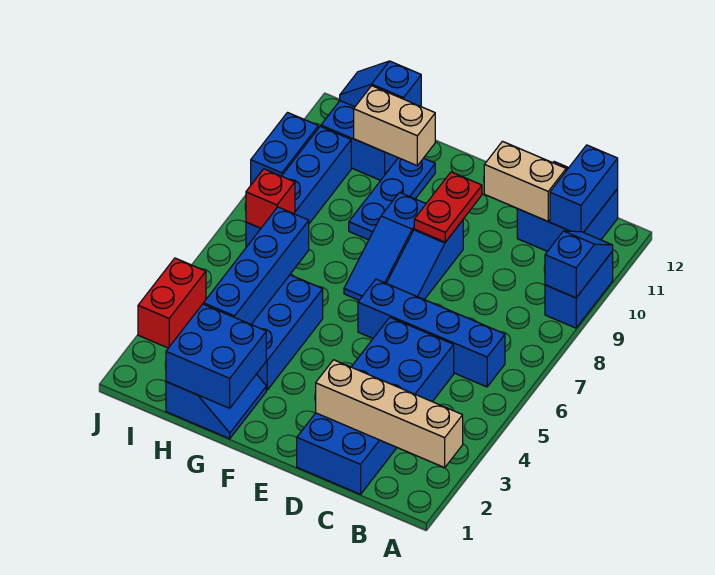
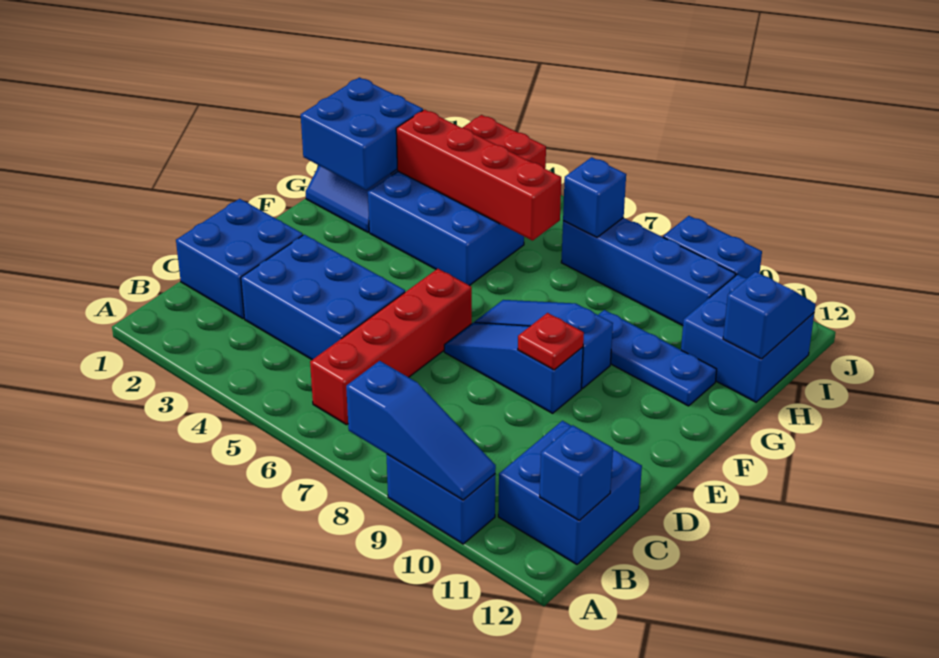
tan 1x4 brick [316,360,463,468] -> none
blue 1x2 slope [545,231,613,298] -> blue 1x3 slope [346,361,496,500]
blue 1x4 brick [358,279,505,387] -> red 1x4 brick [310,269,472,425]
blue 1x2 brick [550,145,618,232] -> blue 1x1 brick [540,425,613,521]
tan 1x2 brick [484,141,566,221] -> none
red 1x2 plate [414,172,482,242] -> red 1x1 plate [518,313,584,370]
tan 1x2 brick [354,86,435,166] -> none
blue 1x4 brick [204,207,309,324] -> red 1x4 brick [396,110,561,241]
red 1x1 brick [246,169,295,228] -> blue 1x1 brick [563,157,626,237]

